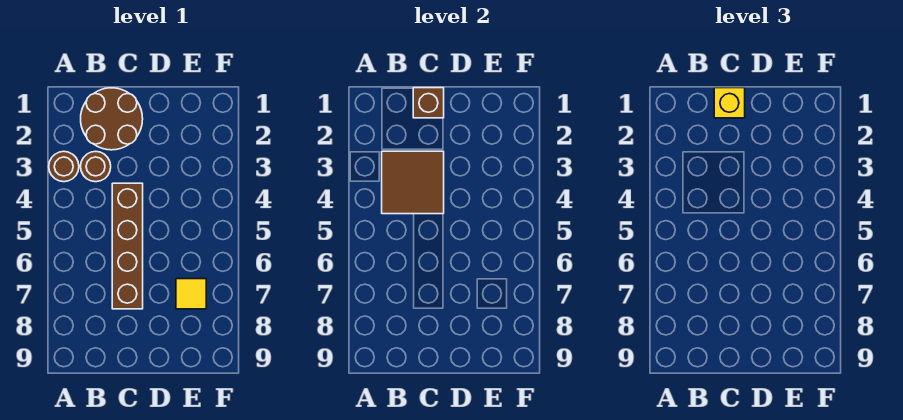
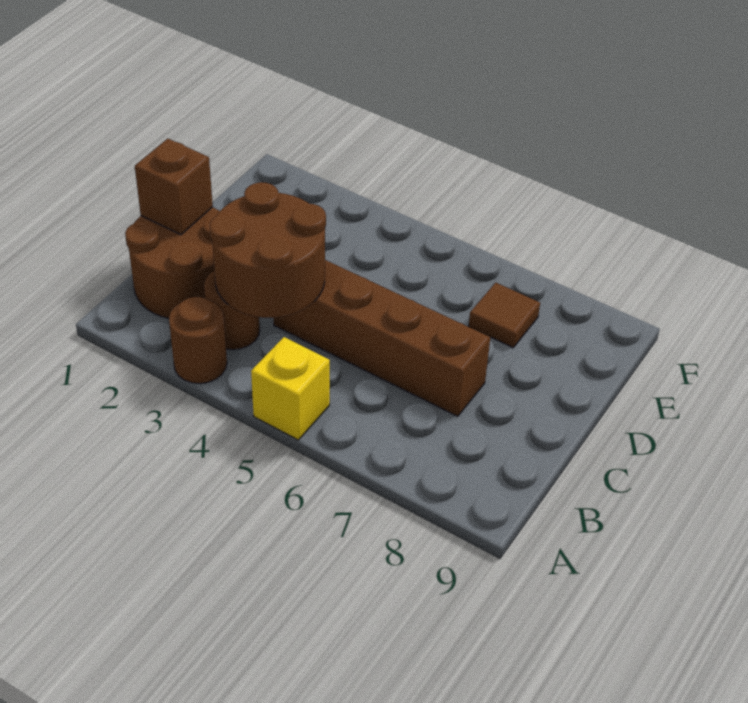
brown 2x2 tile [382,151,444,214] -> brown 2x2 round brick [210,182,326,318]
yellow 1x1 brick [714,88,745,118] -> yellow 1x1 brick moved to [251,337,330,440]
yellow 1x1 tile [176,279,206,309] -> brown 1x1 tile [469,283,540,348]

